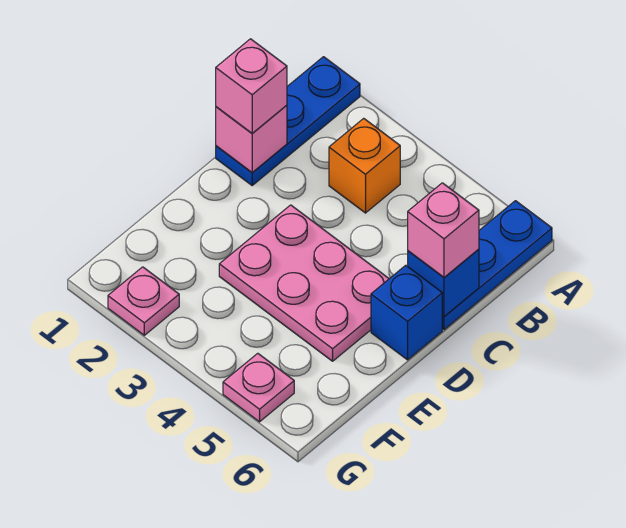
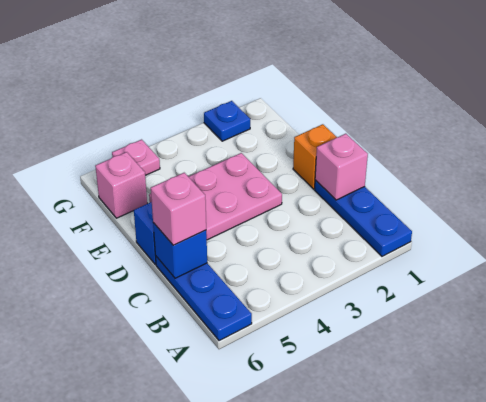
orange 1x1 brick [329,118,400,213] -> orange 1x1 brick moved to [293,124,337,189]
pink 1x1 brick [216,39,287,133] -> pink 1x1 brick moved to [95,152,147,218]
pink 1x1 plate [108,267,179,335] -> blue 1x1 plate [204,101,250,141]

